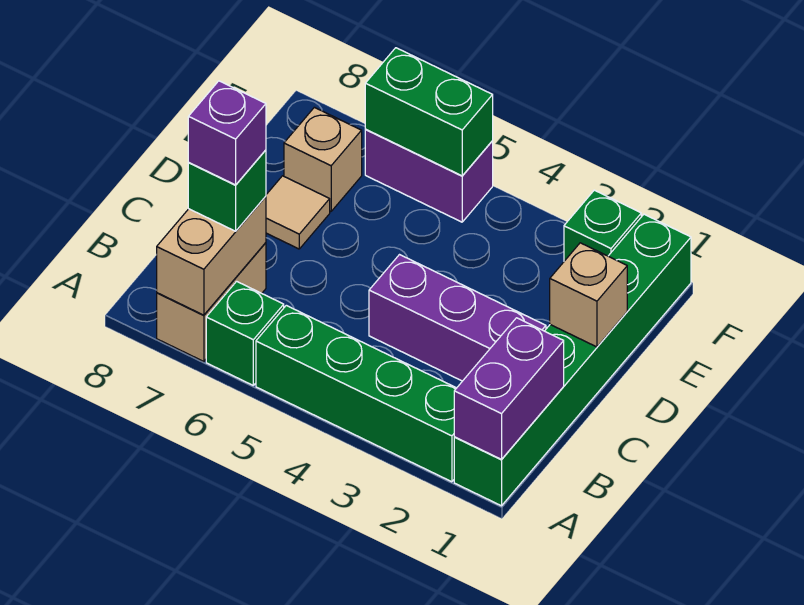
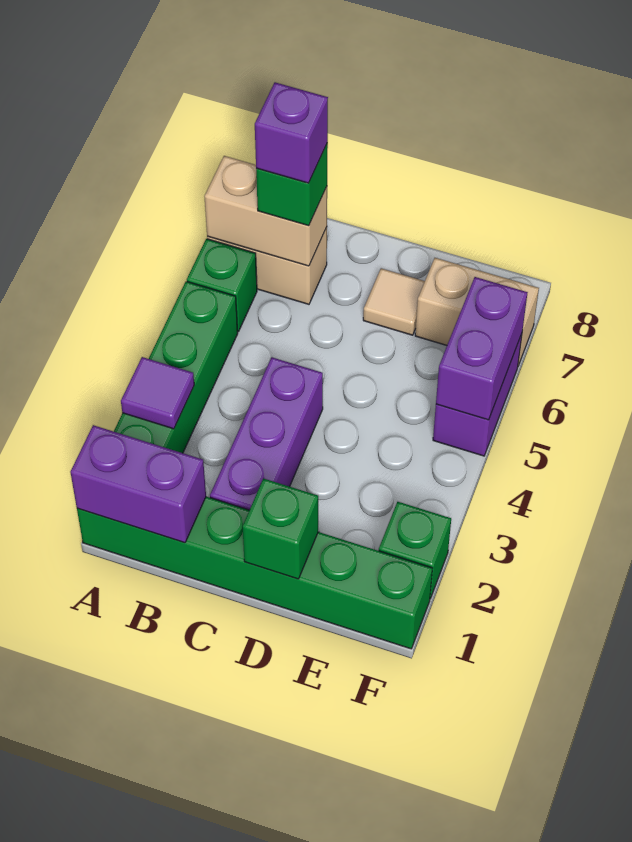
none -> purple 1x1 tile [121,357,194,429]
tan 1x1 brick [550,243,627,347] -> green 1x1 brick [243,479,318,579]
tan 1x1 brick [284,107,362,211] -> tan 1x2 brick [415,258,539,365]
green 1x2 brick [365,48,493,176] -> purple 1x2 brick [436,277,528,420]

